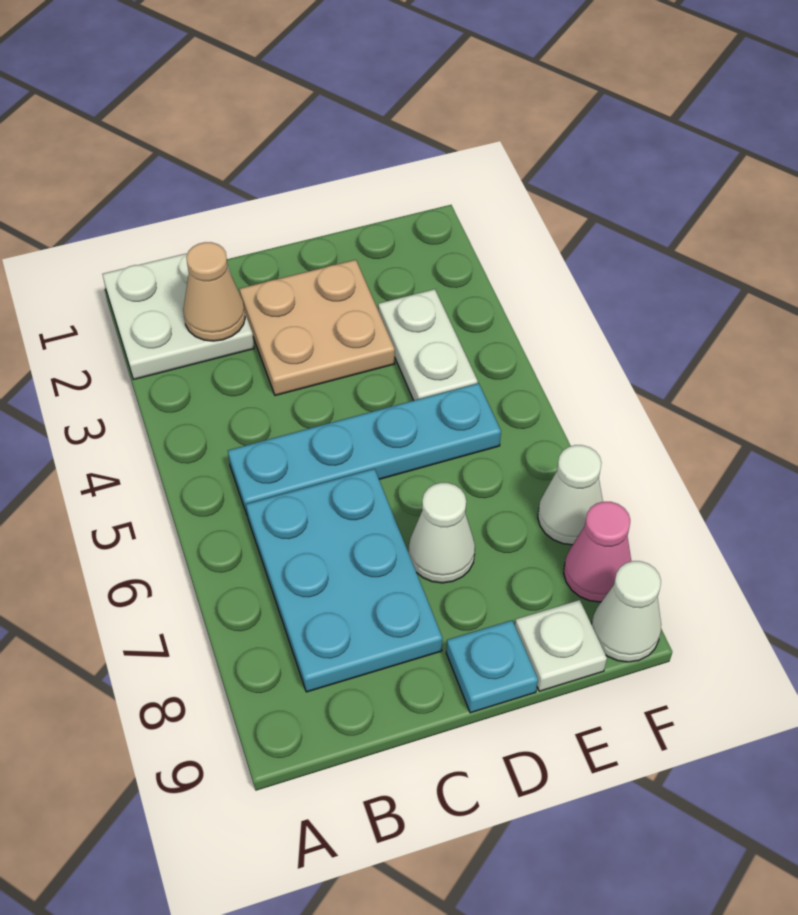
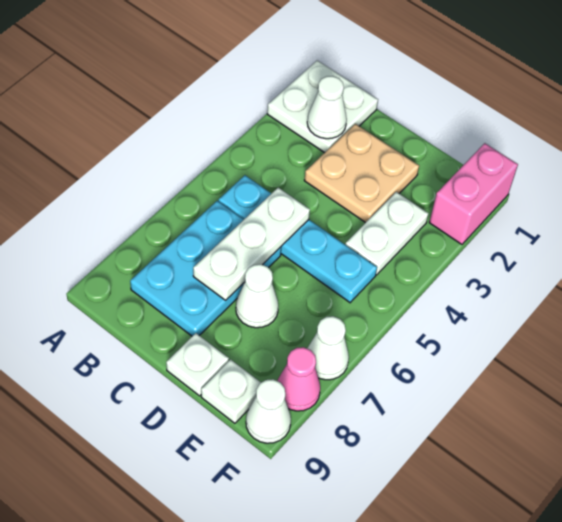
tan 1x1 cone [183,242,245,341] -> white 1x1 cone [307,76,347,139]
none -> white 1x3 plate [193,188,310,300]
cyan 1x1 plate [446,620,538,713] -> white 1x1 plate [166,333,229,396]
none -> pink 1x2 brick [429,143,518,244]

